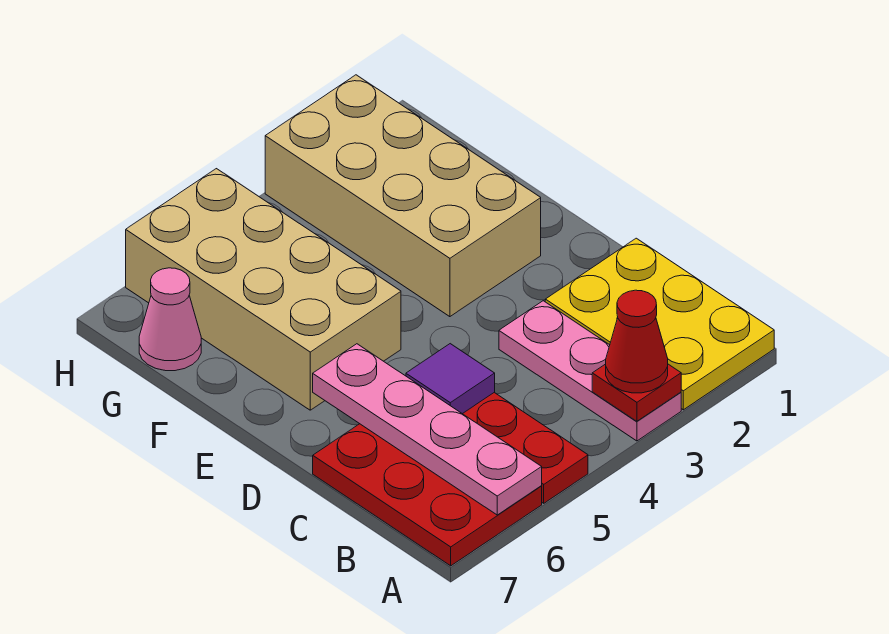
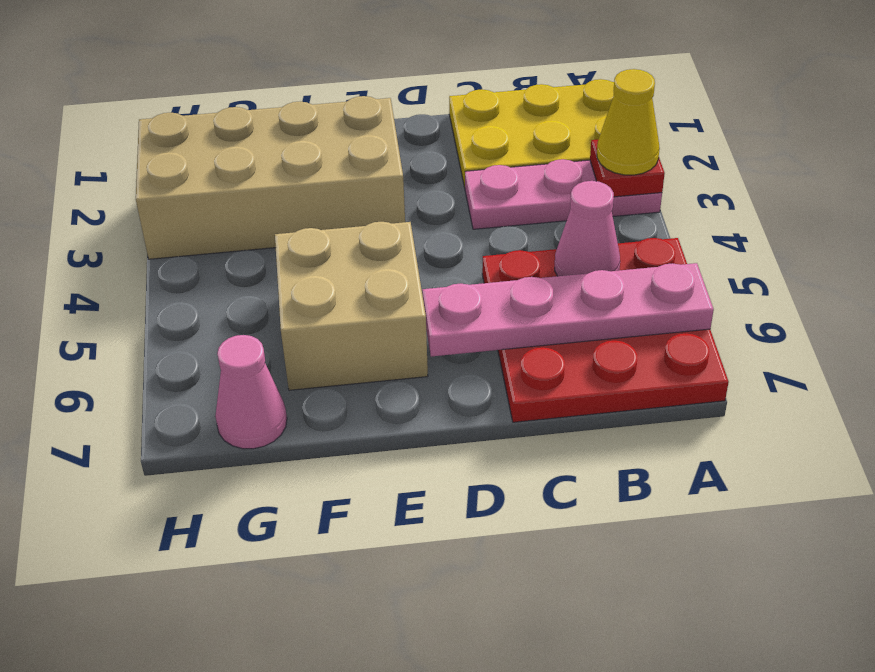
red 1x1 cone [606,290,668,393] -> yellow 1x1 cone [597,69,660,175]
none -> pink 1x1 cone [555,181,620,276]
purple 1x1 tile [406,344,495,414] -> none
tan 2x4 brick [126,169,401,410] -> tan 2x2 brick [275,222,428,390]

